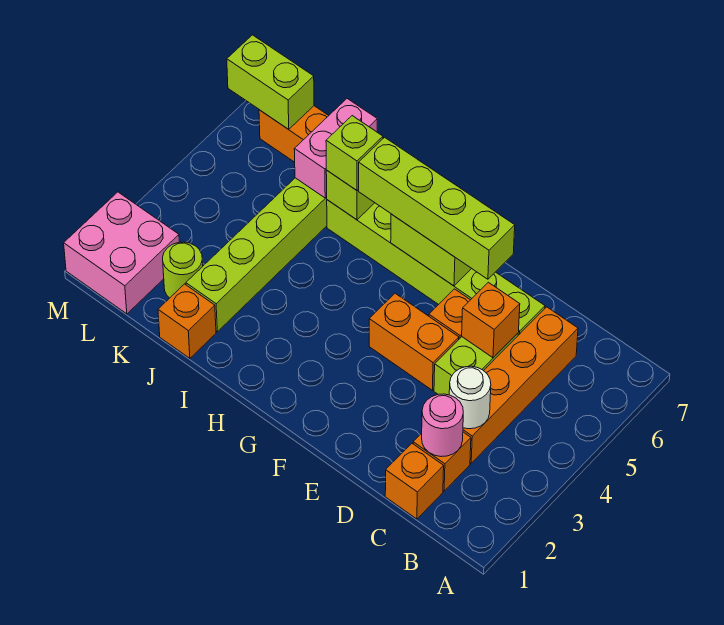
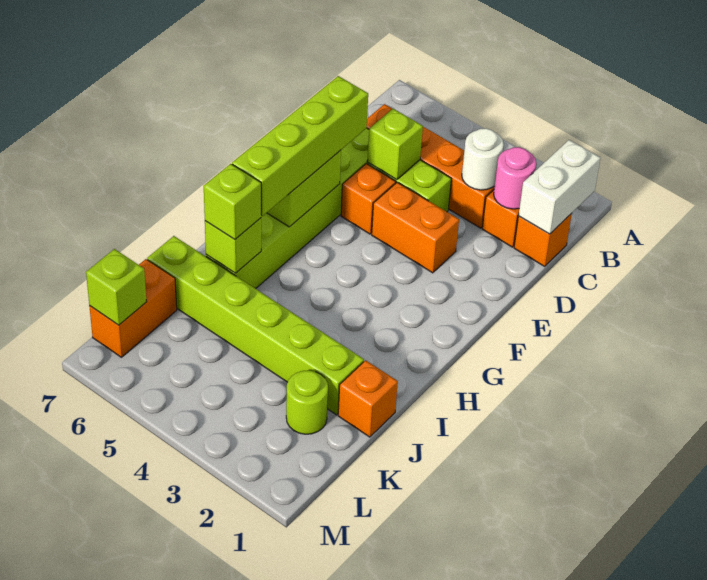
none -> white 1x2 brick [519,140,601,234]
orange 1x1 brick [462,282,520,358] -> lime 1x1 brick [367,109,423,180]
orange 1x2 brick [369,293,459,390] -> orange 1x2 brick turned to [372,182,459,273]
pink 1x2 brick [294,99,377,198] -> none
pink 2x2 brick [64,192,179,314] -> none
lime 1x2 brick [227,35,314,129] -> lime 1x1 brick [86,249,147,325]

